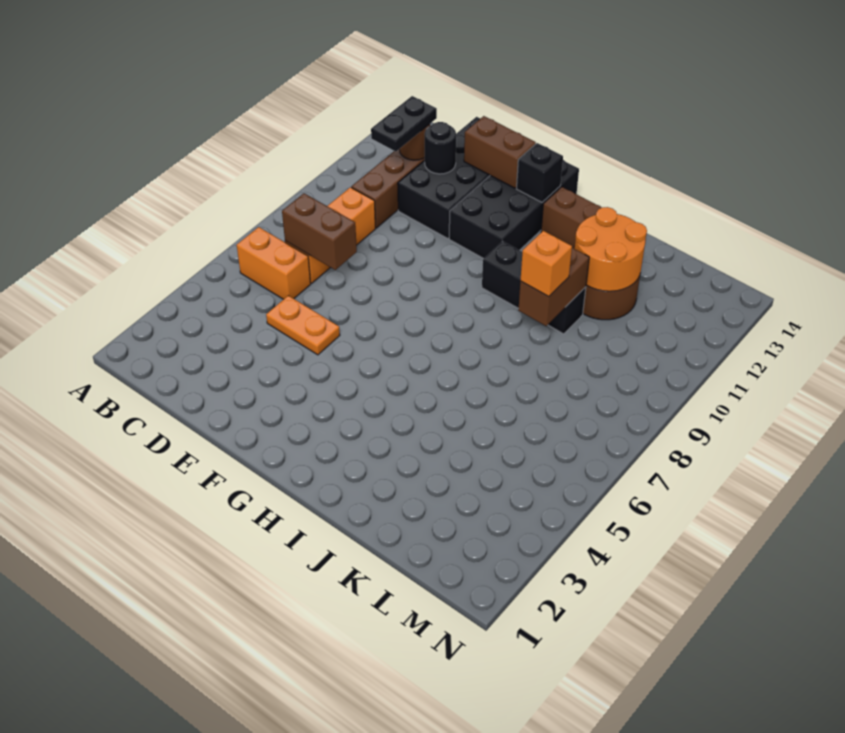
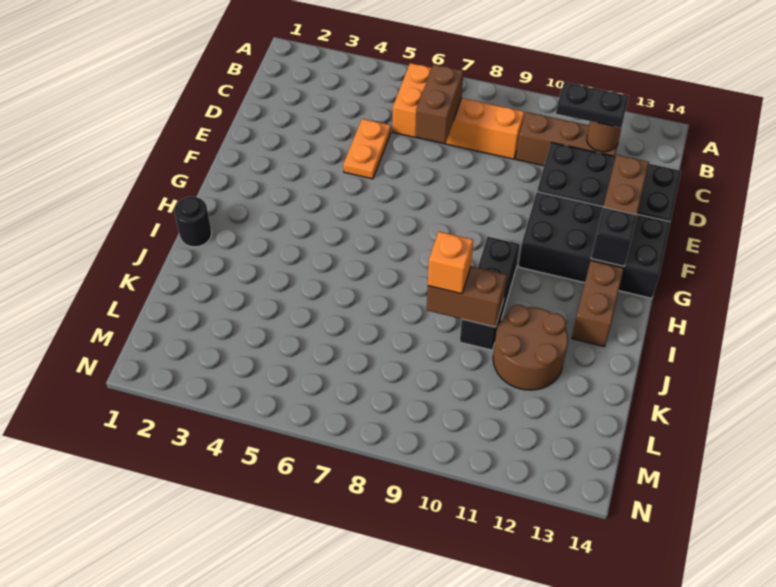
black 1x1 round brick [425,122,456,174] -> black 1x1 round brick moved to [174,197,212,247]
orange 2x2 round brick [575,207,647,291] -> none

